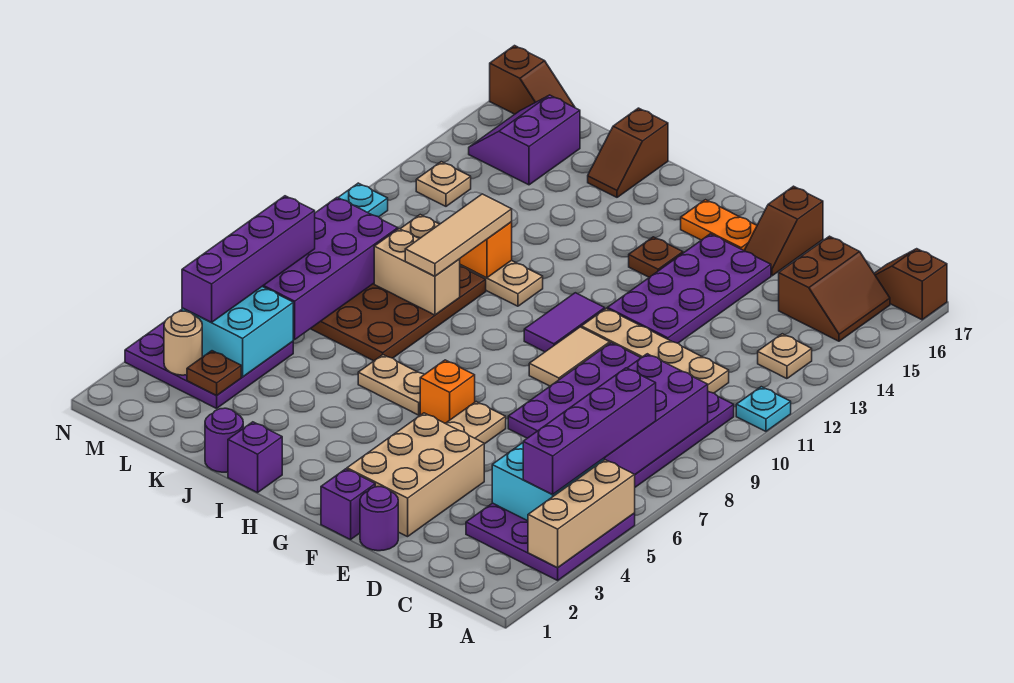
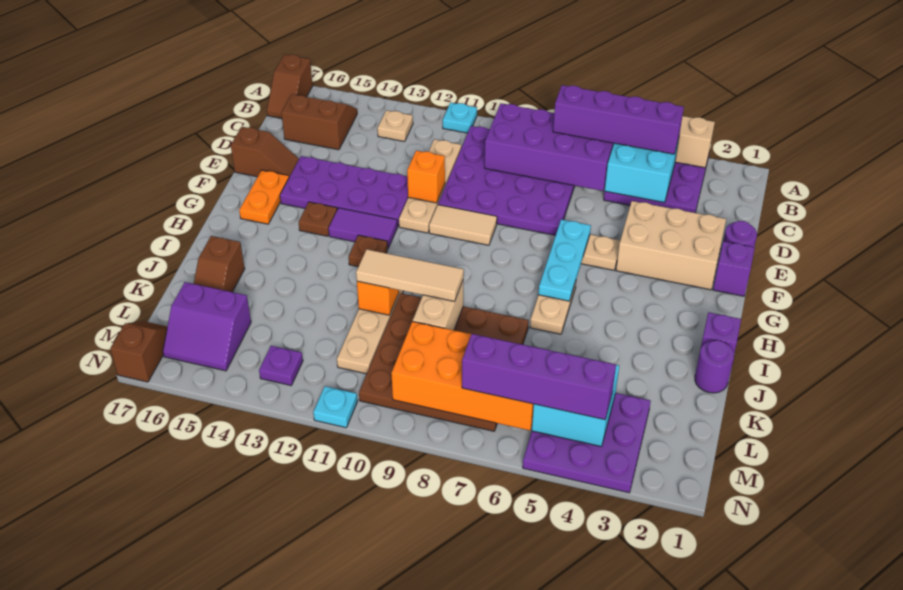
none -> cyan 1x3 plate [539,219,591,301]
orange 1x1 brick [420,360,475,423] -> orange 1x1 brick moved to [407,151,445,203]
purple 1x2 tile [524,293,605,352] -> purple 1x2 tile moved to [329,208,397,248]
brown 1x2 slope [588,108,668,197] -> brown 1x2 slope turned to [194,236,245,292]
brown 1x1 plate [187,351,241,395] -> brown 1x1 plate moved to [349,235,388,267]
purple 2x4 brick [263,197,398,340] -> orange 2x4 brick [391,321,534,430]
tan 1x1 round brick [164,311,202,375] -> none
tan 1x1 plate [416,162,471,206] -> purple 1x1 plate [259,346,303,385]

